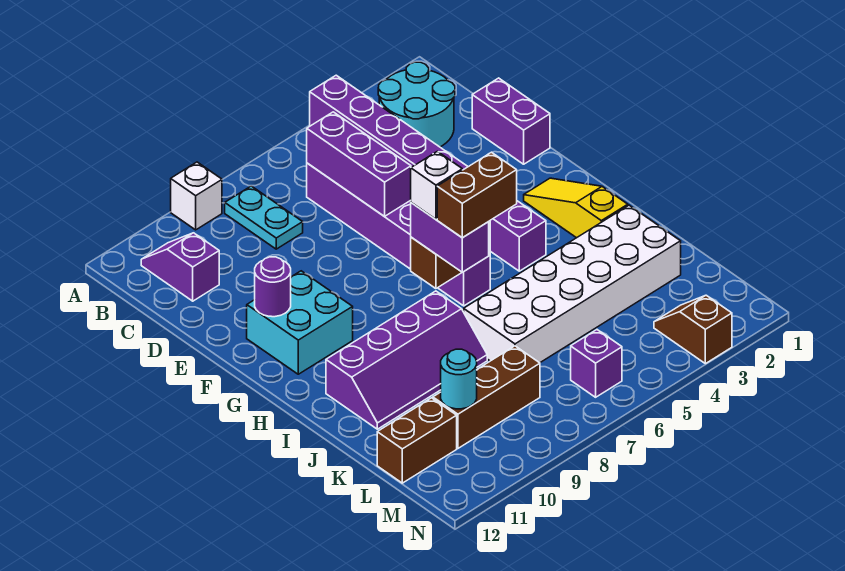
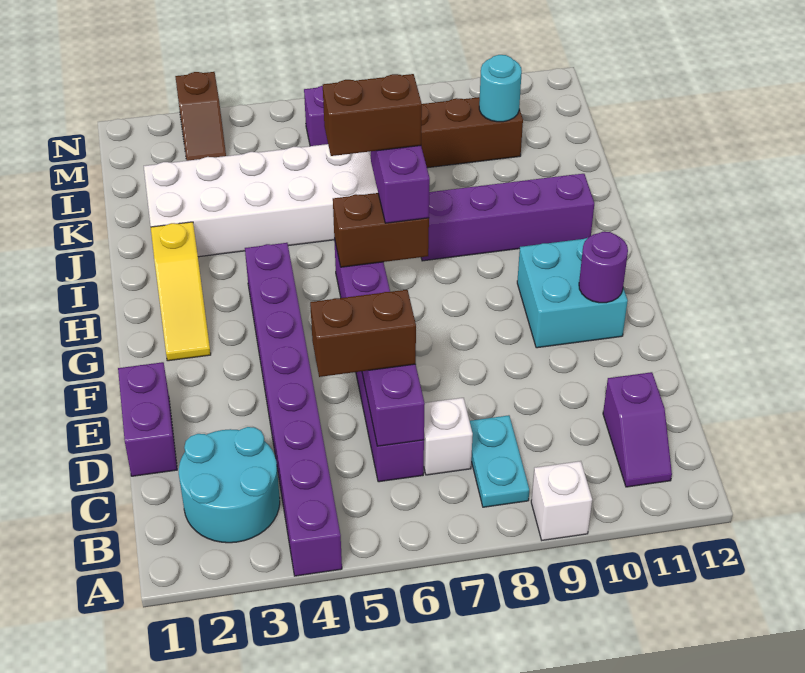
white 1x1 brick [411,151,462,219] -> white 1x1 brick moved to [424,398,473,475]
brown 1x2 brick [377,398,457,483] -> brown 1x2 brick moved to [310,290,416,377]

